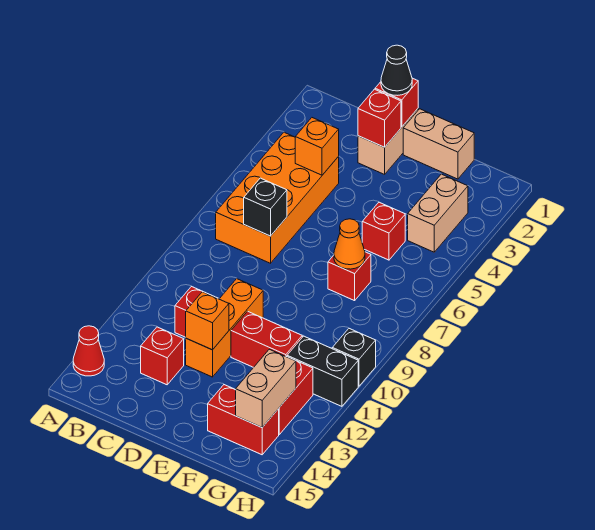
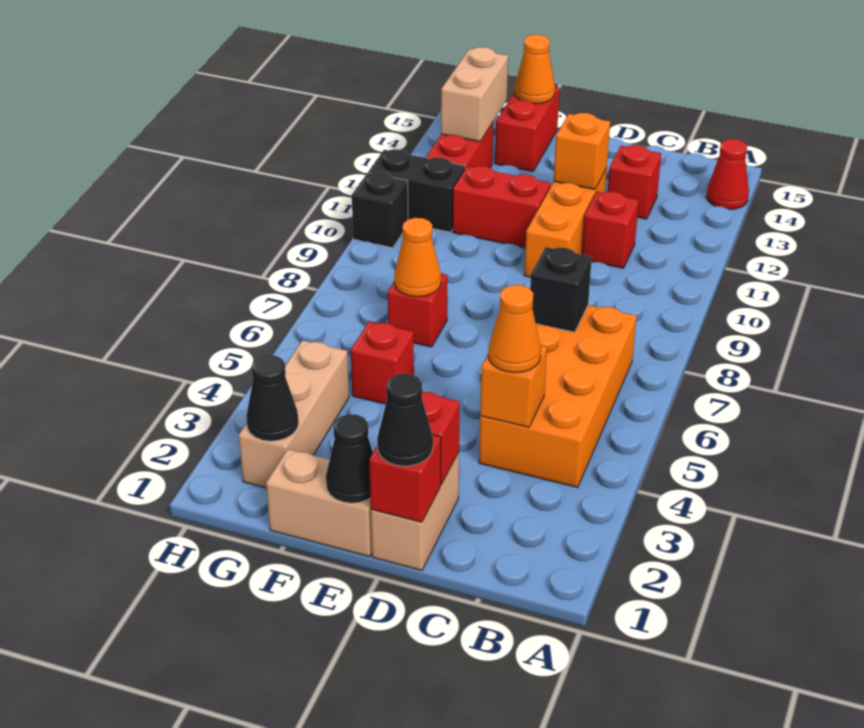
none -> orange 1x1 cone [488,285,541,373]
none -> black 1x1 cone [326,414,373,503]
red 1x2 brick [208,385,279,455] -> red 1x2 brick turned to [495,87,560,171]
none -> orange 1x1 cone [515,35,555,104]
none -> black 1x1 cone [246,355,299,441]
tan 1x2 brick [408,174,468,252] -> tan 1x3 brick [239,340,349,488]

